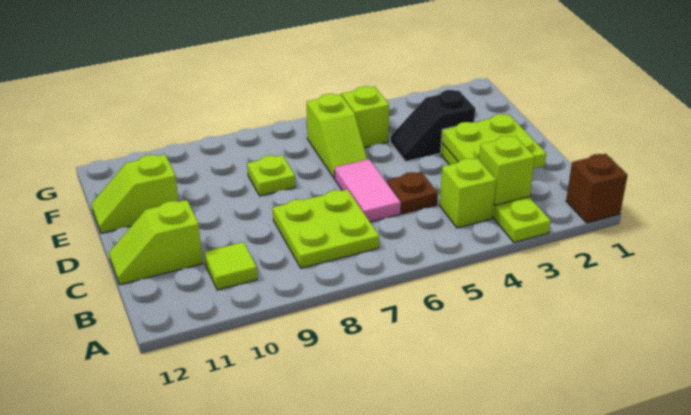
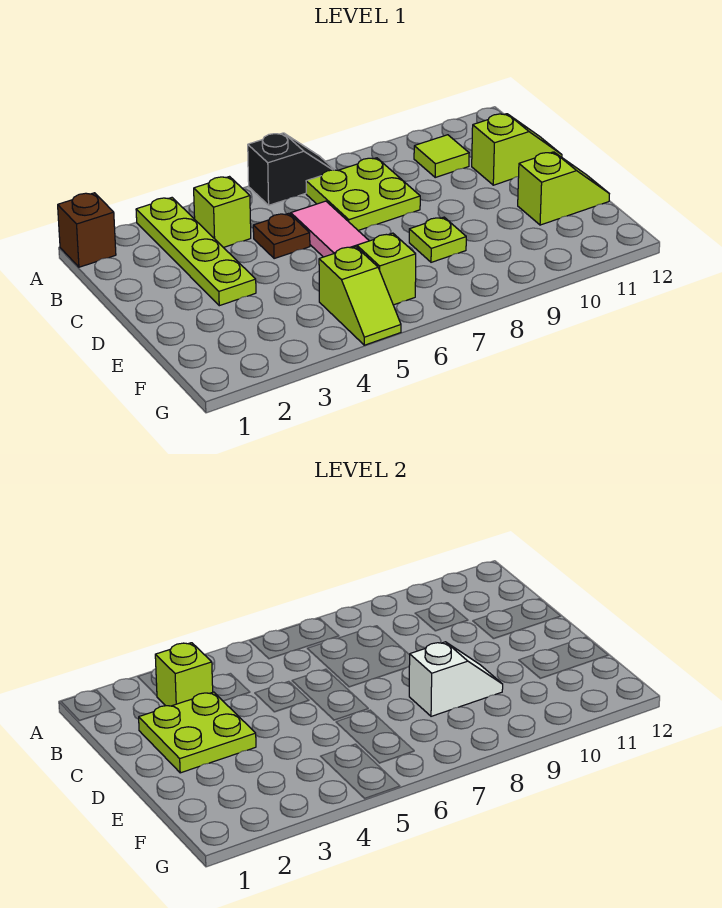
black 1x2 slope [391,90,475,162] -> black 1x2 slope moved to [248,133,334,205]
none -> white 1x2 slope [409,642,503,716]

